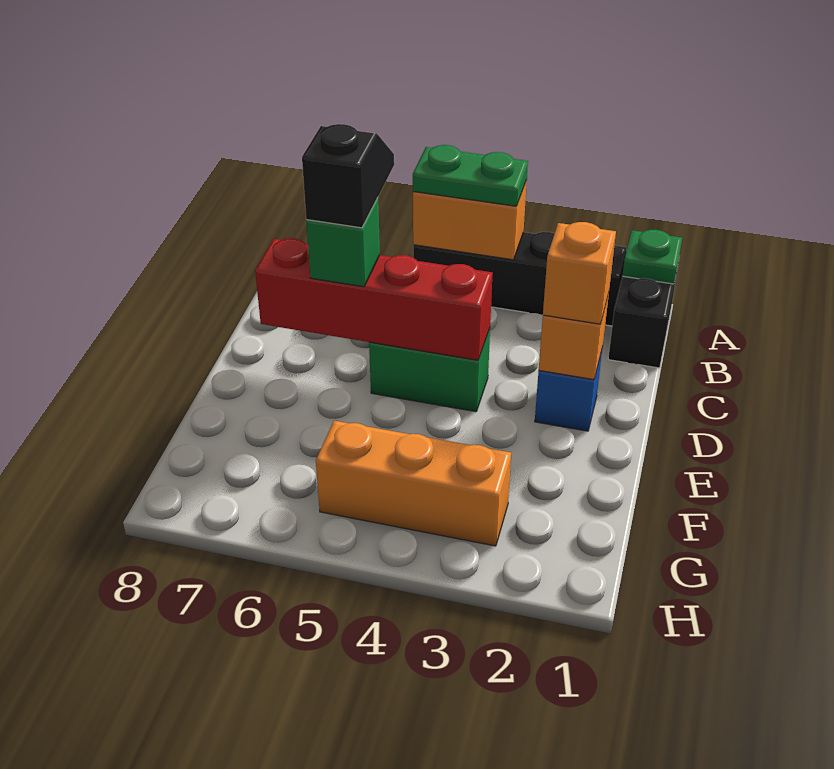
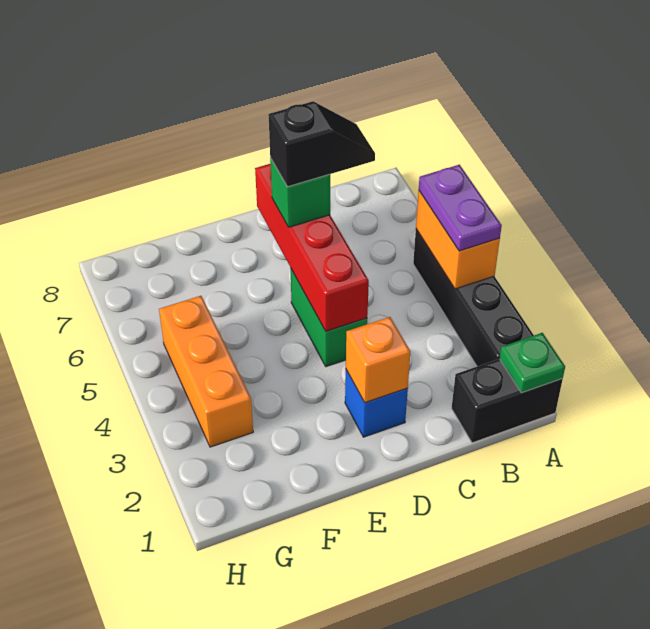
green 1x2 plate [413,145,528,206] -> purple 1x2 plate [419,165,502,251]
orange 1x1 brick [543,222,616,324] -> none

